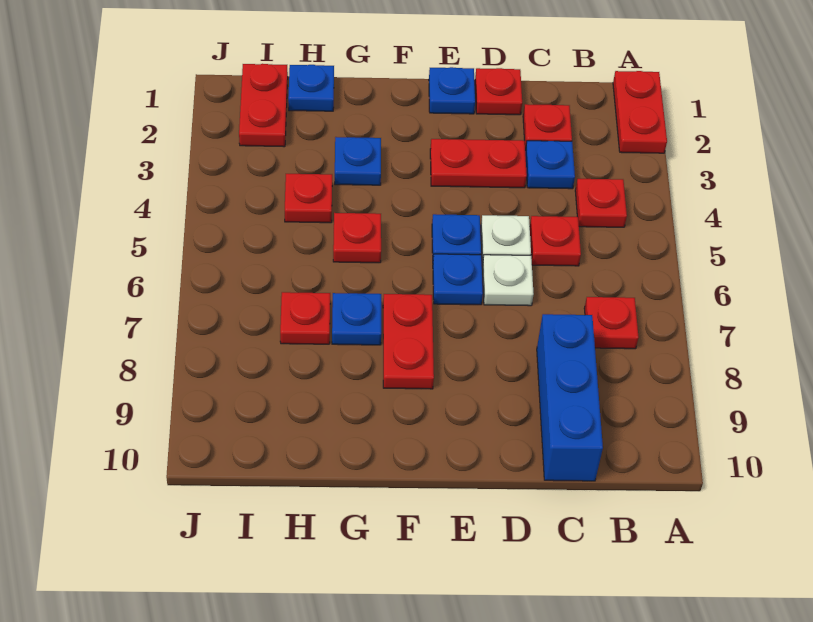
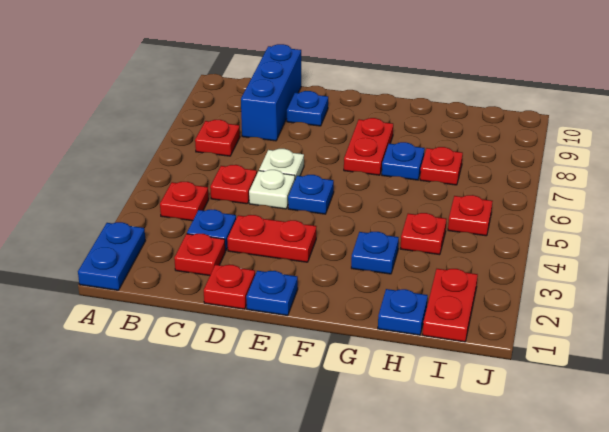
red 1x2 plate [613,71,667,153] -> blue 1x2 plate [78,222,145,290]
blue 1x1 plate [433,254,483,305] -> blue 1x1 plate moved to [287,91,328,126]
red 1x1 plate [333,213,381,263] -> red 1x1 plate moved to [448,195,493,236]

